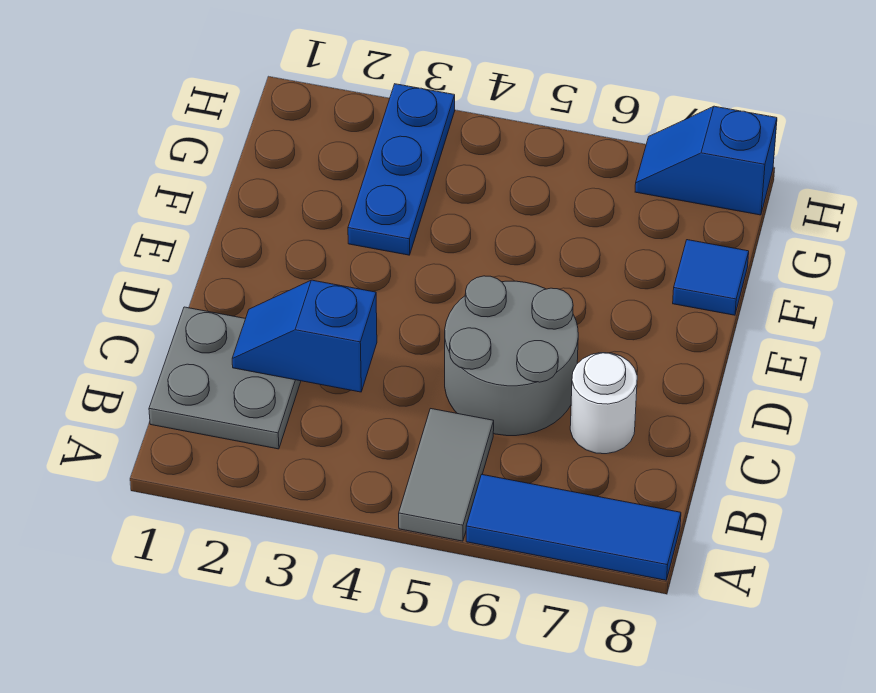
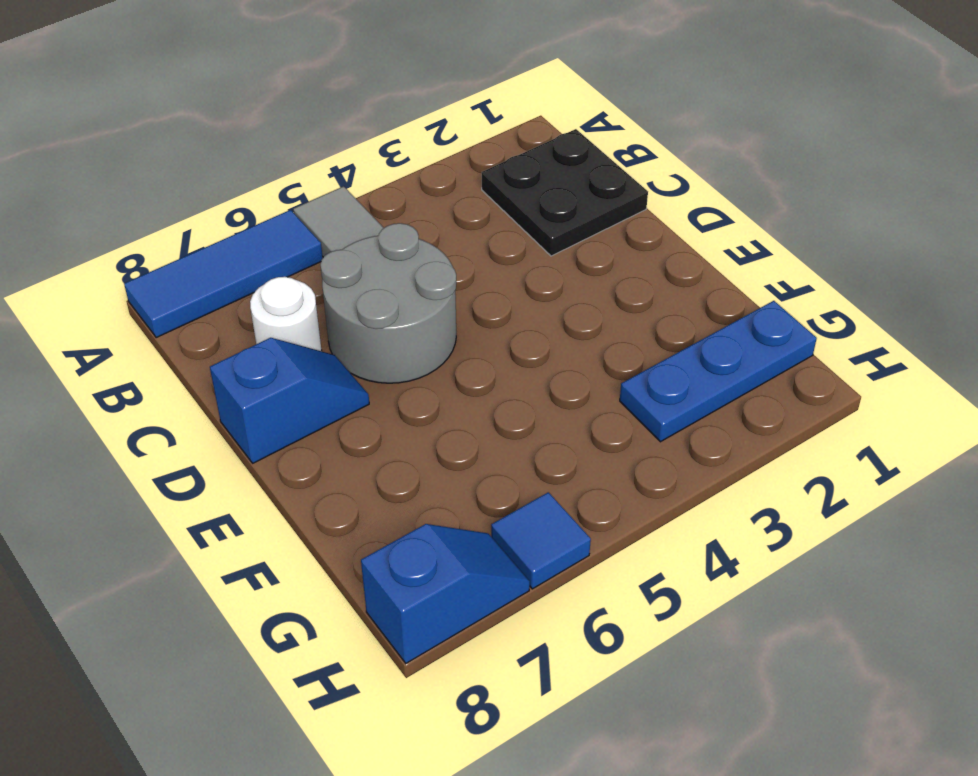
grey 2x2 plate [149,307,301,449] -> black 2x2 plate [482,129,648,256]
blue 1x2 slope [232,280,377,392] -> blue 1x2 slope moved to [210,338,369,463]
blue 1x3 plate [348,84,455,255] -> blue 1x3 plate turned to [620,301,817,442]
blue 1x1 tile [673,240,749,315] -> blue 1x1 tile moved to [491,492,591,589]

